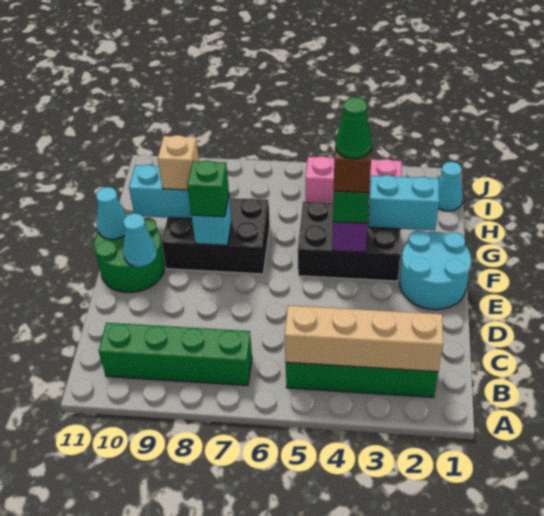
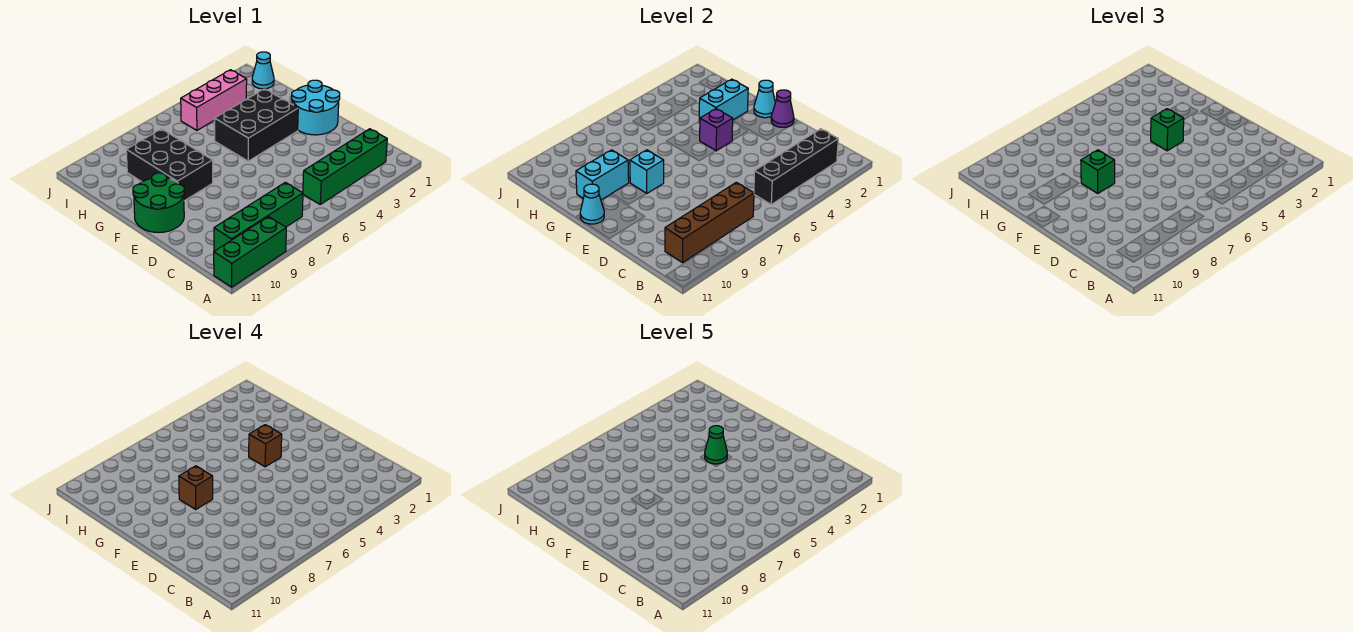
none -> green 1x3 brick [214,217,286,287]
tan 1x4 brick [285,305,443,372] -> black 1x4 brick [754,129,838,204]
none -> brown 1x4 brick [665,182,754,263]
none -> purple 1x1 cone [771,90,794,127]
cyan 1x1 cone [123,213,157,267] -> cyan 1x1 cone moved to [754,80,775,118]
black 2x3 brick [162,198,270,274] -> black 2x3 brick turned to [126,129,213,201]
none -> brown 1x1 brick [179,466,213,509]
tan 1x1 brick [158,135,199,190] -> none

